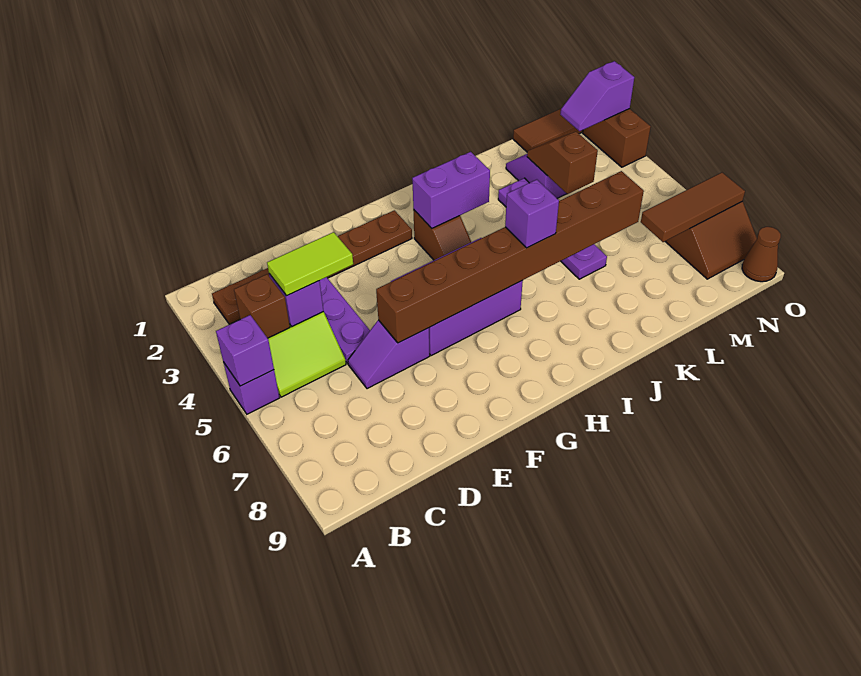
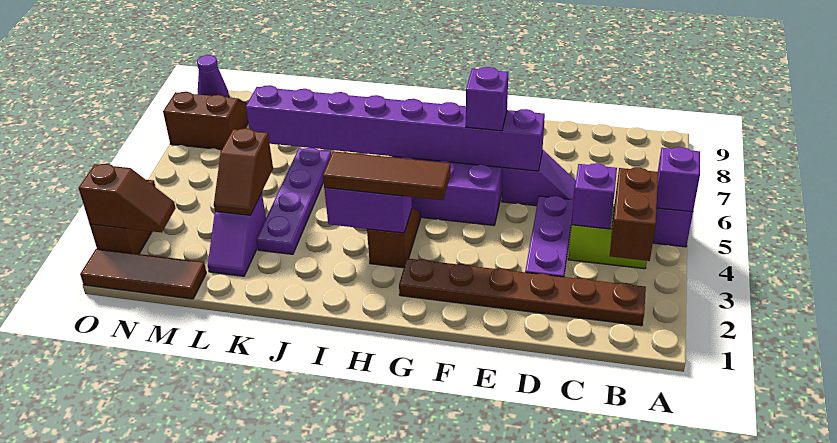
brown 1x1 brick [234,274,290,338] -> brown 1x2 brick [610,168,658,261]
lime 1x2 tile [267,232,353,296] -> none
brown 1x8 brick [376,171,644,343] -> purple 1x8 brick [246,85,545,171]
purple 1x1 brick [505,180,559,248] -> purple 1x1 brick moved to [466,67,508,131]
brown 1x3 tile [641,173,745,242] -> brown 1x3 tile moved to [323,151,450,200]
purple 1x2 slope [560,61,634,131] -> brown 1x2 slope [79,164,176,233]
brown 1x1 cone [742,227,781,282] -> purple 1x1 cone [197,55,229,97]

